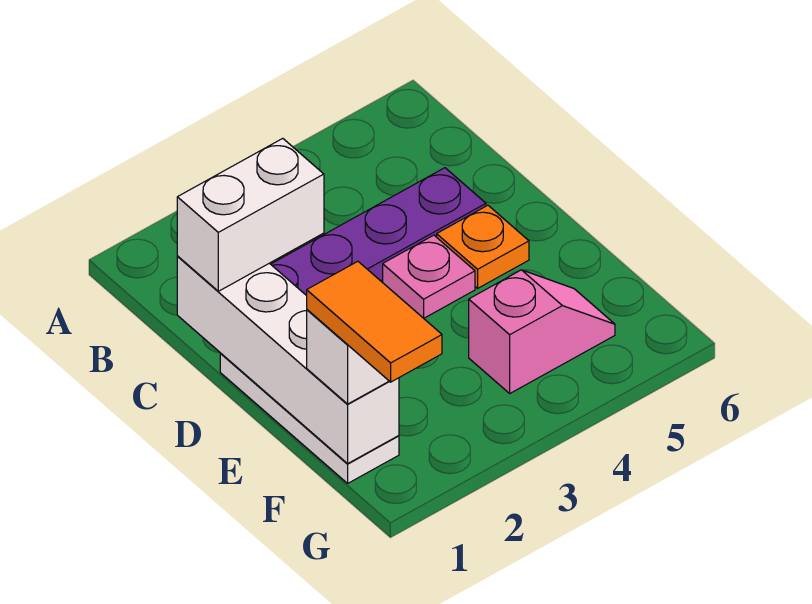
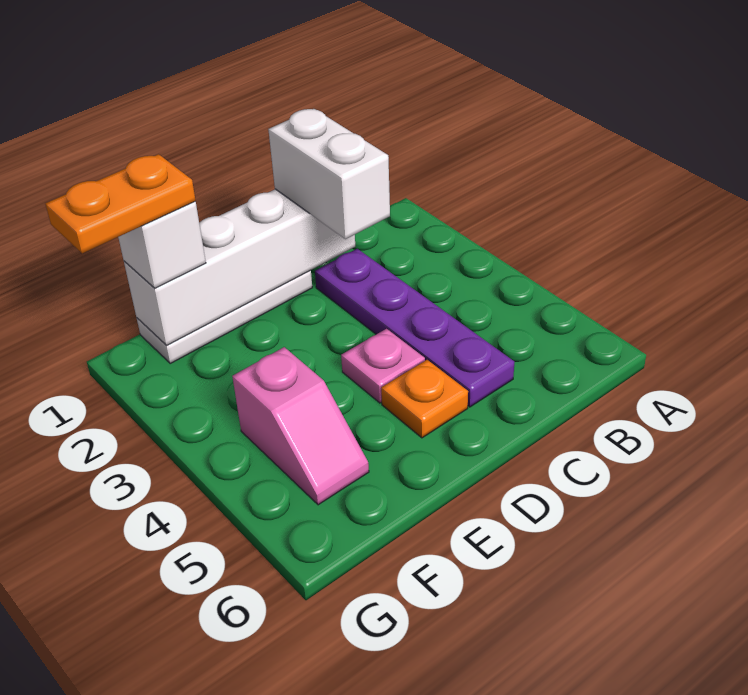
orange 1x2 tile [307,261,442,382] -> orange 1x2 plate [45,154,196,253]

